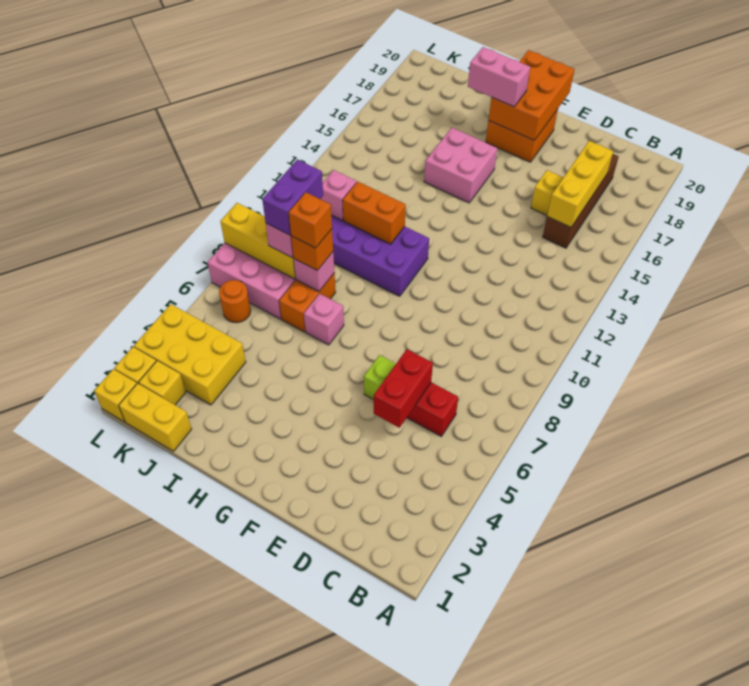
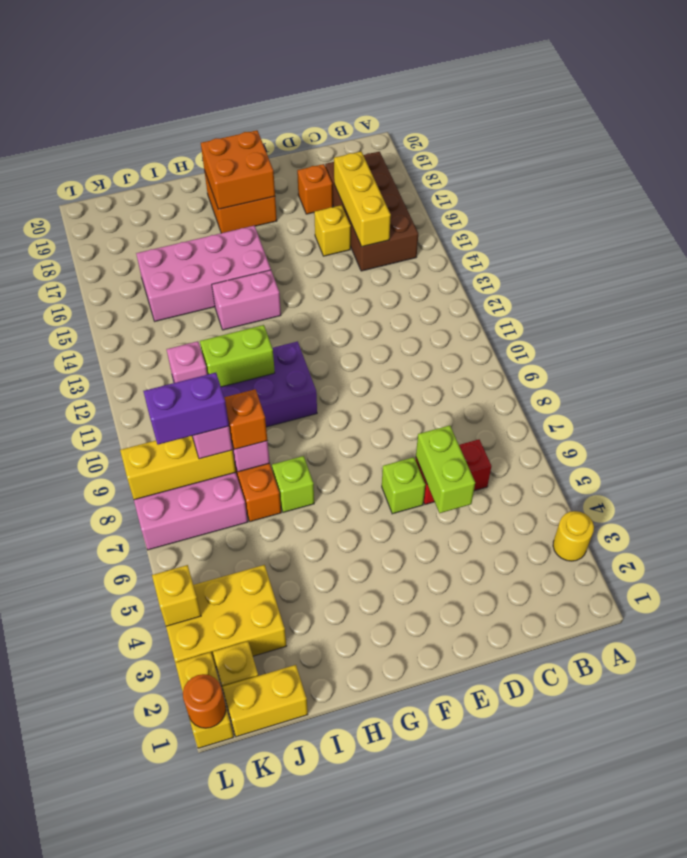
none -> yellow 1x1 round brick [553,511,594,561]
brown 1x4 brick [543,154,619,248] -> brown 2x4 brick [325,152,418,271]
red 1x2 brick [374,349,433,428] -> lime 1x2 brick [416,425,475,513]
orange 2x3 brick [489,50,575,140] -> orange 2x2 brick [201,130,275,209]
pink 2x2 brick [424,128,497,203] -> pink 2x4 brick [136,226,271,321]
pink 1x2 brick [468,47,530,107] -> pink 1x2 brick moved to [212,270,281,330]
pink 1x1 brick [304,294,344,345] -> lime 1x1 brick [272,456,314,512]
orange 1x2 brick [343,182,406,244] -> lime 1x2 brick [200,325,275,387]
orange 1x1 brick [289,192,332,248] -> orange 1x1 brick moved to [297,164,333,214]
purple 1x2 brick [262,159,323,235] -> purple 1x2 brick turned to [143,373,229,445]
orange 1x1 round brick [219,280,251,323] -> orange 1x1 round brick moved to [183,674,226,728]
none -> yellow 1x1 brick [152,565,201,626]

